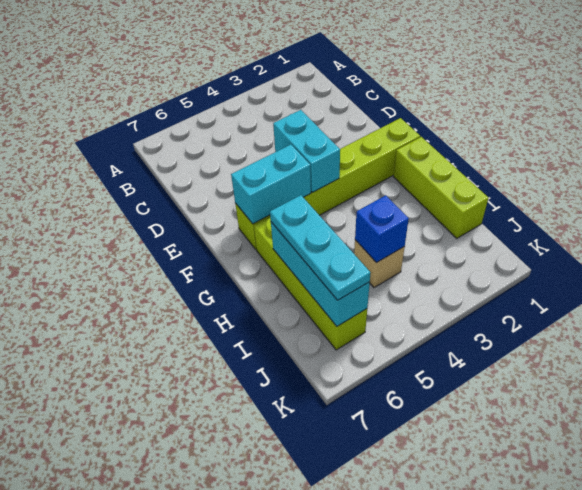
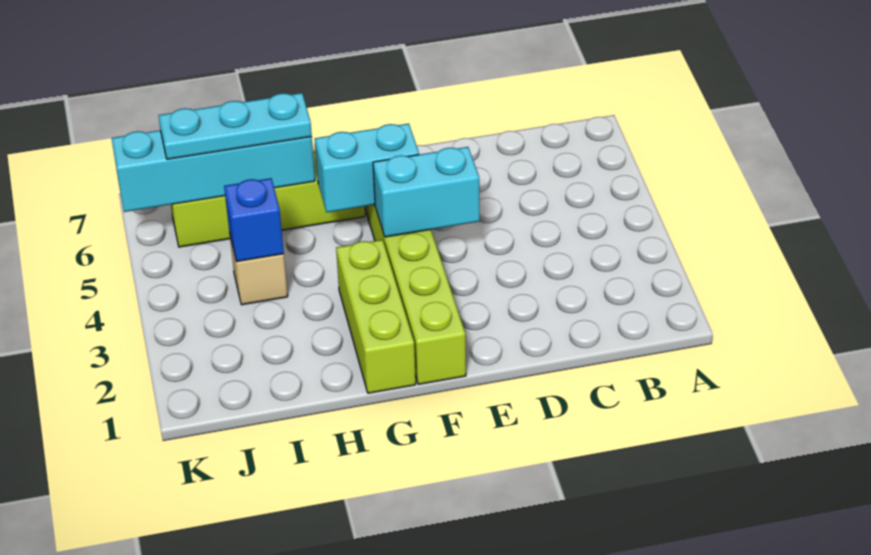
cyan 1x2 brick [231,145,311,224] -> cyan 1x2 brick turned to [315,123,419,212]
lime 1x3 brick [393,137,489,238] -> lime 1x3 brick turned to [336,240,416,393]
cyan 1x3 brick [271,222,370,326] -> cyan 1x4 brick [112,130,315,212]

